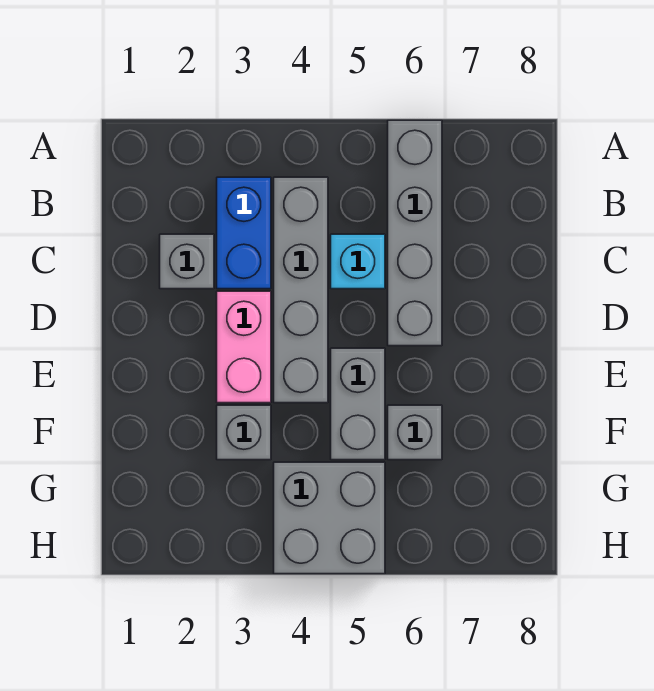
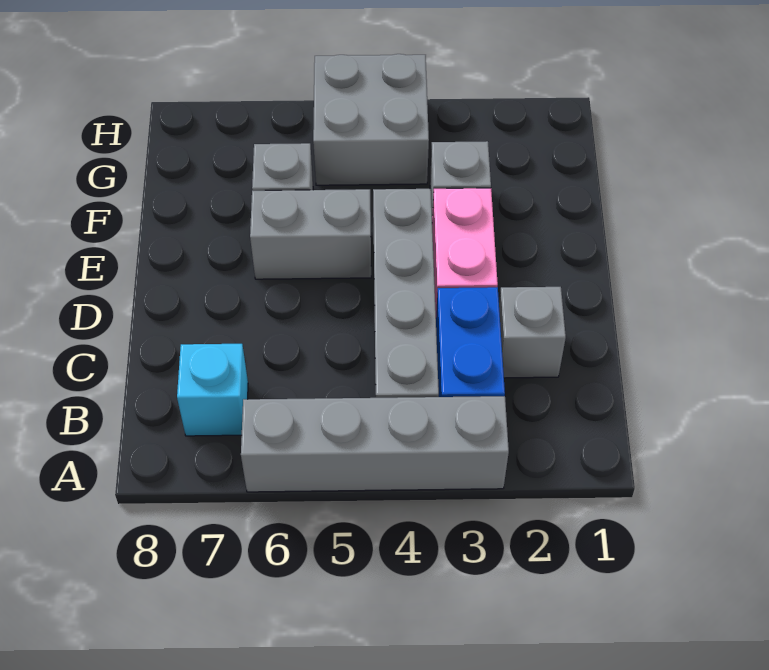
grey 1x4 brick [388,120,442,346] -> grey 1x4 brick turned to [241,396,509,492]
cyan 1x1 brick [331,234,385,289] -> cyan 1x1 brick moved to [177,344,248,436]
grey 1x2 brick [331,348,385,460] -> grey 1x2 brick turned to [250,189,371,279]

